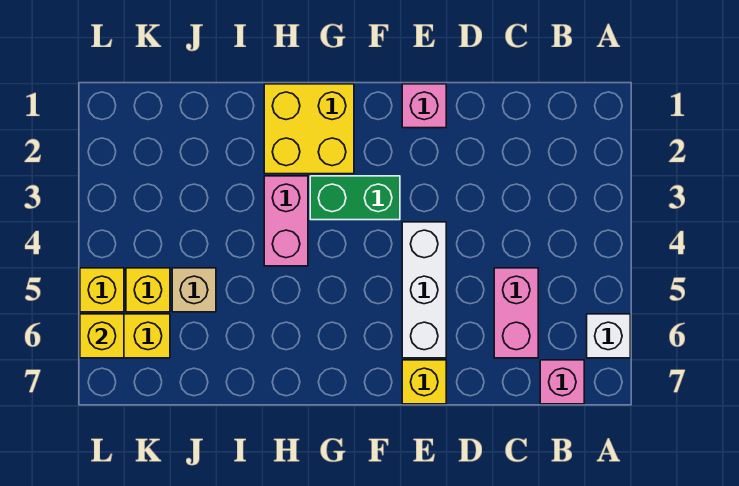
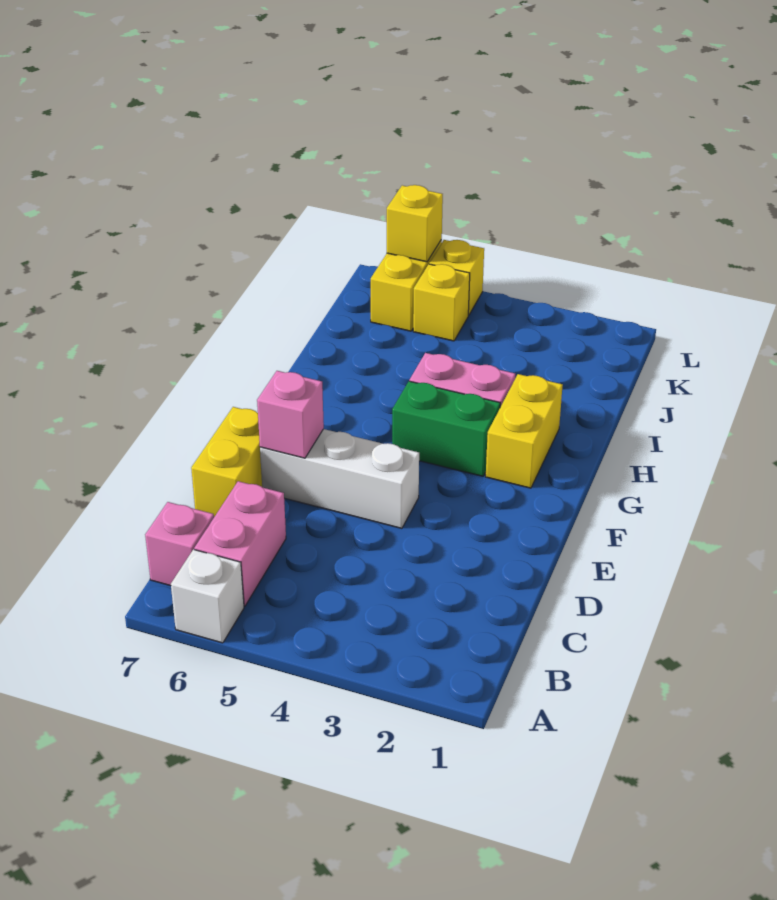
pink 1x2 brick [494,268,538,358] -> pink 1x2 brick turned to [194,481,286,606]
pink 1x1 brick [402,84,446,128] -> pink 1x1 brick moved to [257,371,324,458]
yellow 1x1 brick [402,360,446,404] -> yellow 1x2 brick [191,407,262,517]
green 1x2 brick [310,176,400,220] -> green 1x2 brick turned to [392,381,500,476]
yellow 2x2 brick [264,84,354,174] -> yellow 1x2 brick [486,374,563,488]
tan 1x1 brick [172,268,216,312] -> none

